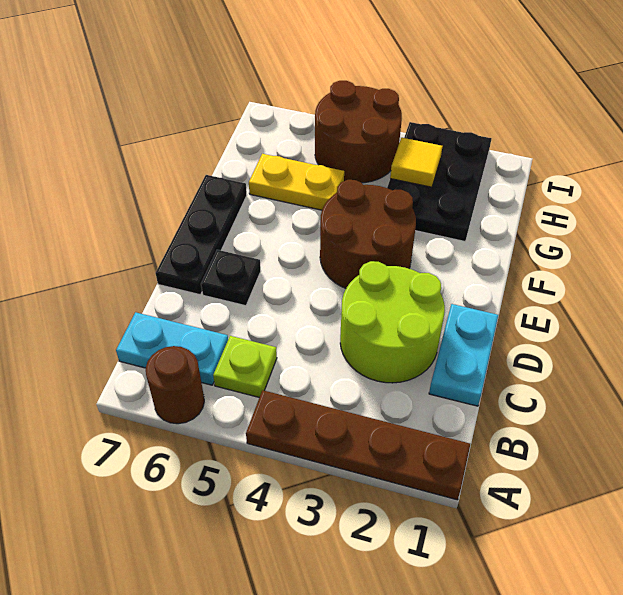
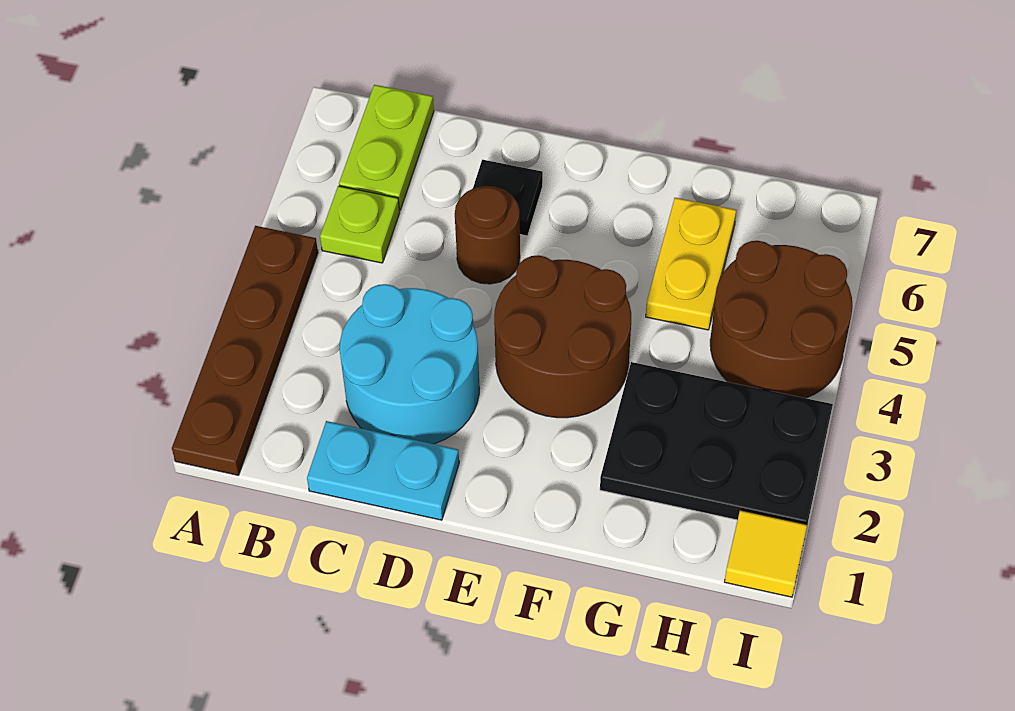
brown 1x1 round brick [146,346,204,424] -> brown 1x1 round brick moved to [455,186,520,284]
cyan 1x2 plate [116,312,228,385] -> lime 1x2 plate [339,85,434,210]
lime 2x2 round brick [340,261,445,383] -> cyan 2x2 round brick [340,284,479,444]
black 1x3 plate [156,175,247,295] -> none
yellow 1x1 tile [390,138,442,187] -> yellow 1x1 tile moved to [725,510,807,597]

